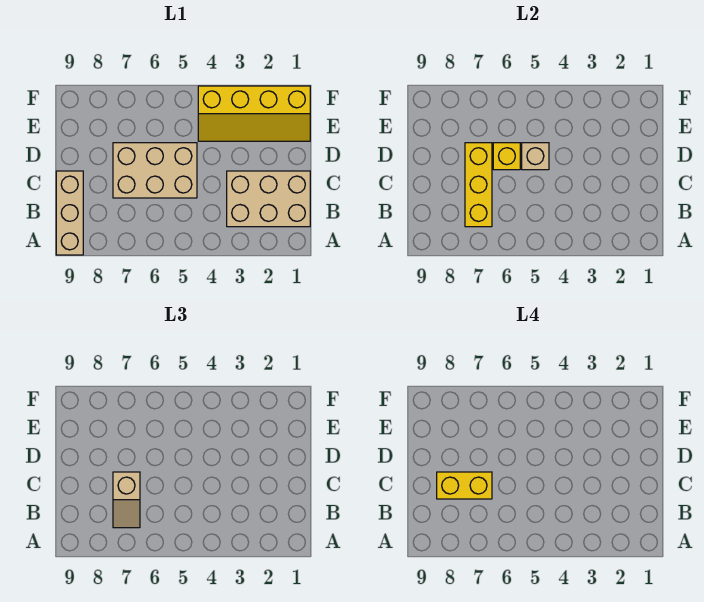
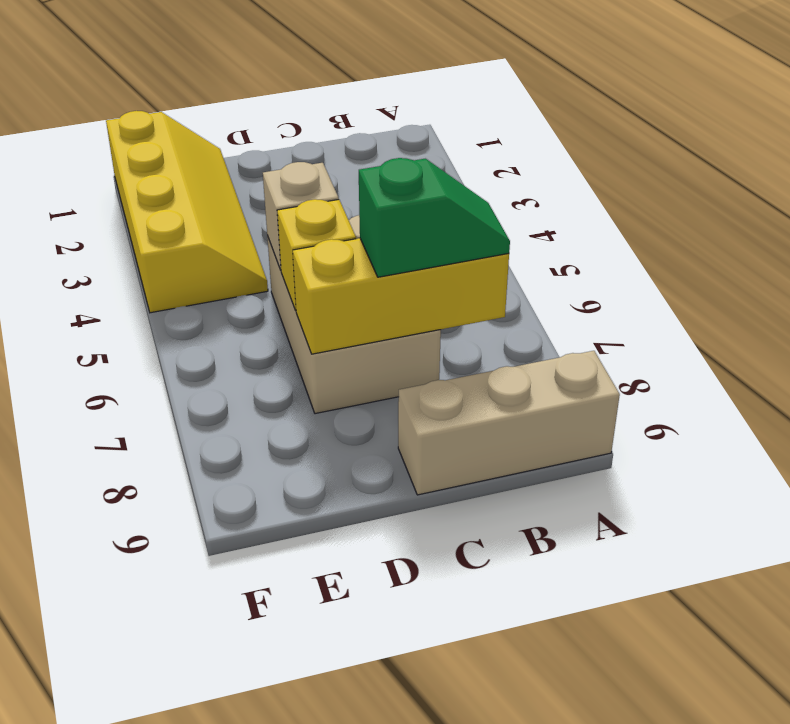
tan 2x3 brick [227,171,310,227] -> none
tan 1x2 slope [113,472,140,528] -> green 1x2 slope [359,158,510,277]
yellow 1x2 brick [437,472,492,499] -> none

